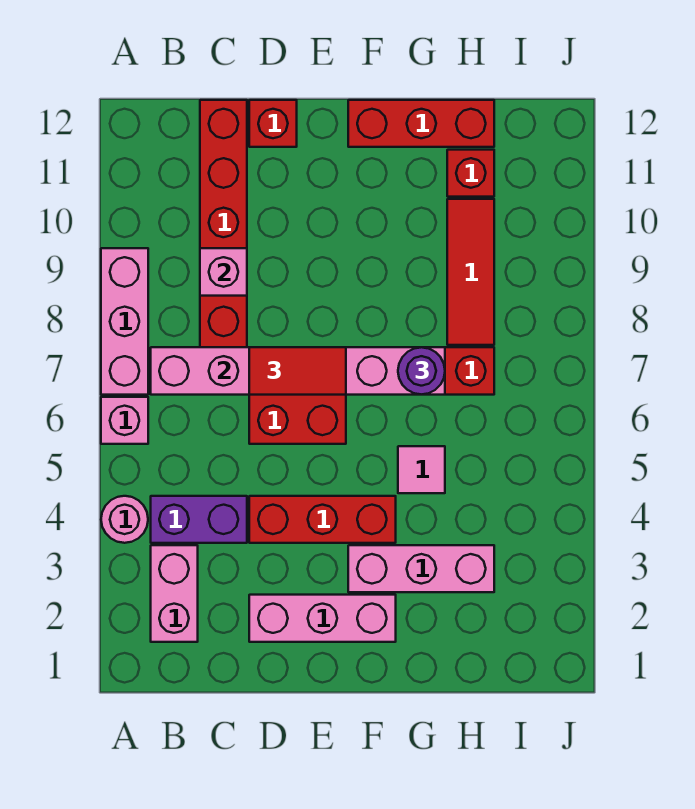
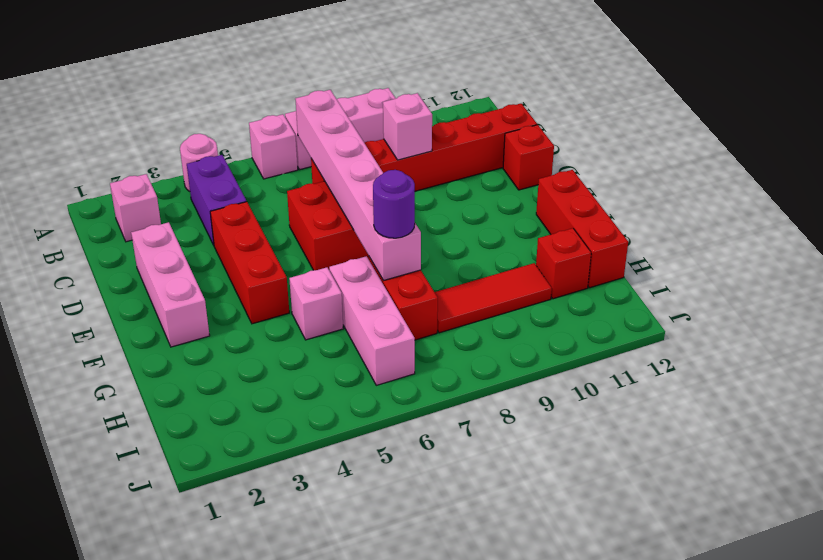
pink 1x2 brick [151,545,198,642] -> pink 1x1 brick [110,174,161,242]
red 1x2 tile [249,347,346,395] -> none
pink 1x3 brick [348,545,494,592] -> pink 1x3 brick moved to [329,256,415,385]
pink 1x1 tile [398,446,445,493] -> pink 1x1 brick [289,267,343,340]

